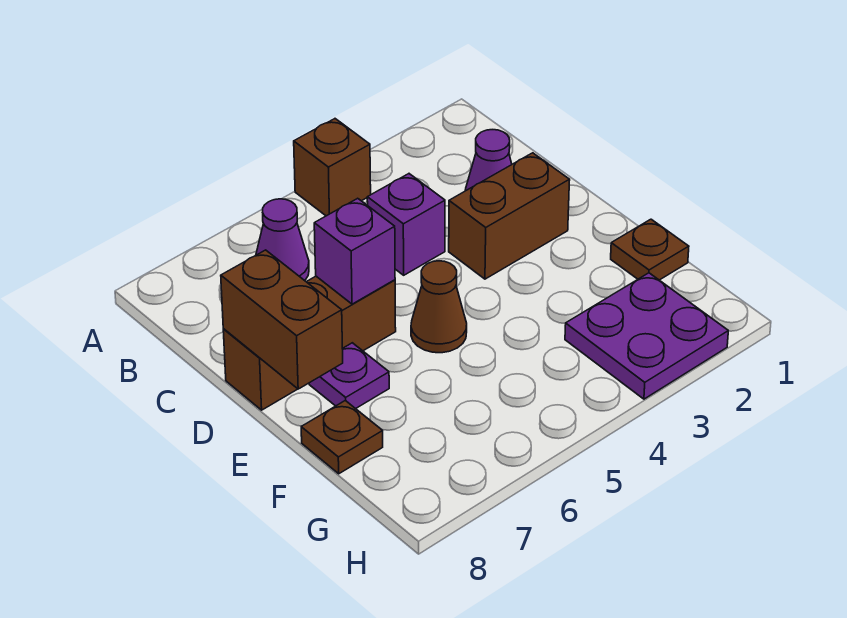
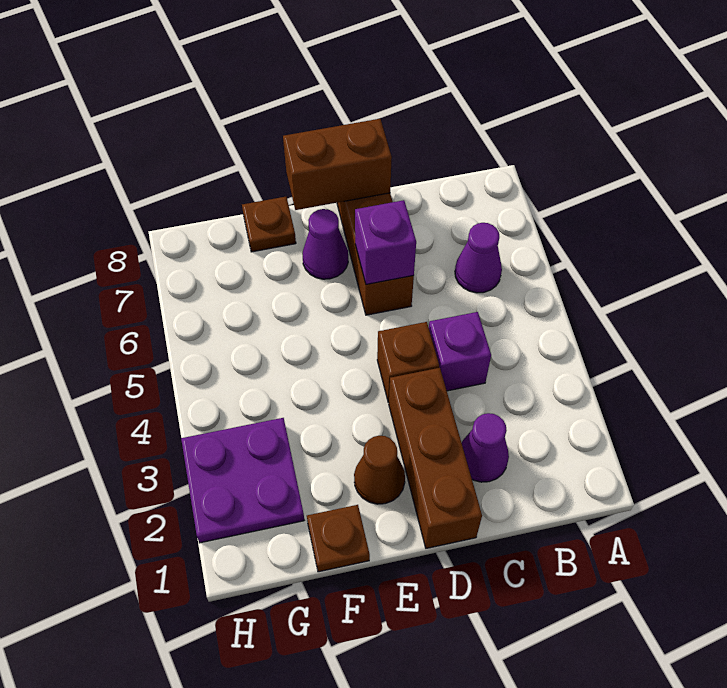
brown 1x1 brick [294,119,371,216] -> brown 1x1 brick moved to [377,322,439,403]
brown 1x2 brick [449,153,570,279] -> brown 1x3 brick [389,368,482,548]
brown 1x1 cone [411,261,467,353] -> brown 1x1 cone moved to [354,436,405,504]
purple 1x1 plate [309,343,389,409] -> purple 1x1 cone [302,209,348,279]

